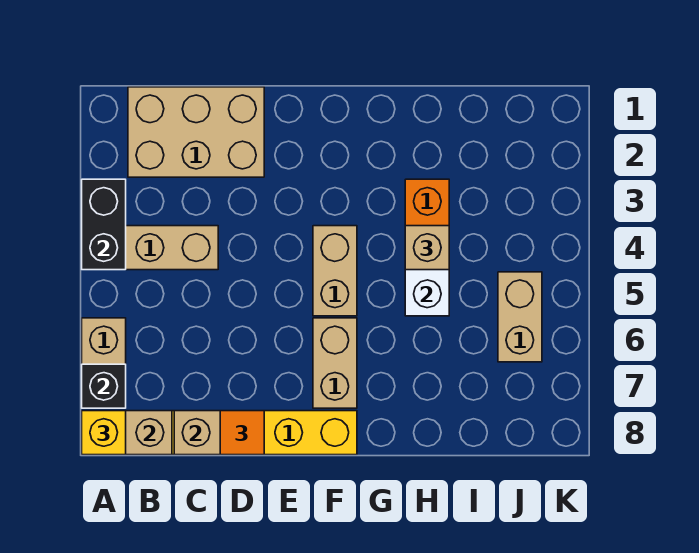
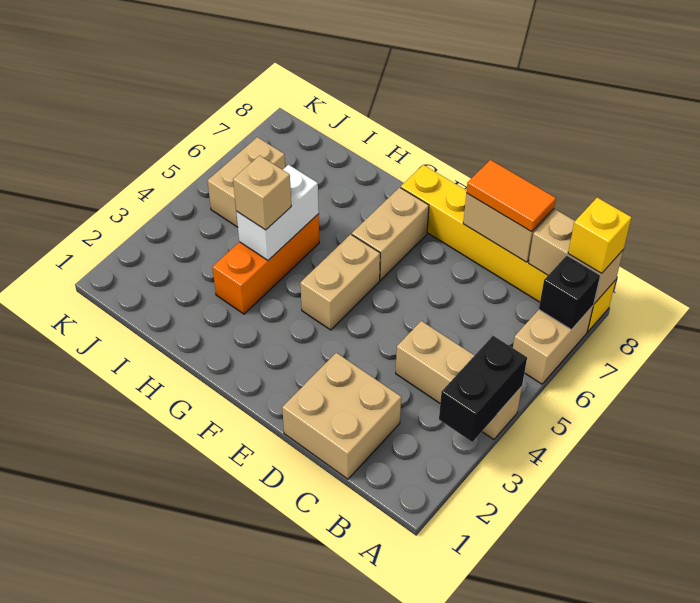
tan 2x3 brick [128,87,264,177] -> tan 2x2 brick [282,353,401,479]
orange 1x1 tile [220,411,264,455] -> orange 1x2 tile [466,160,556,232]

